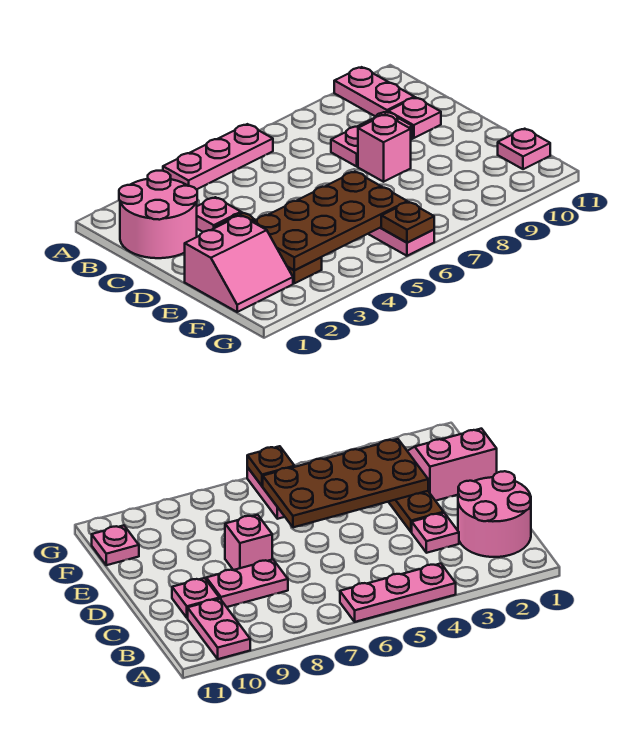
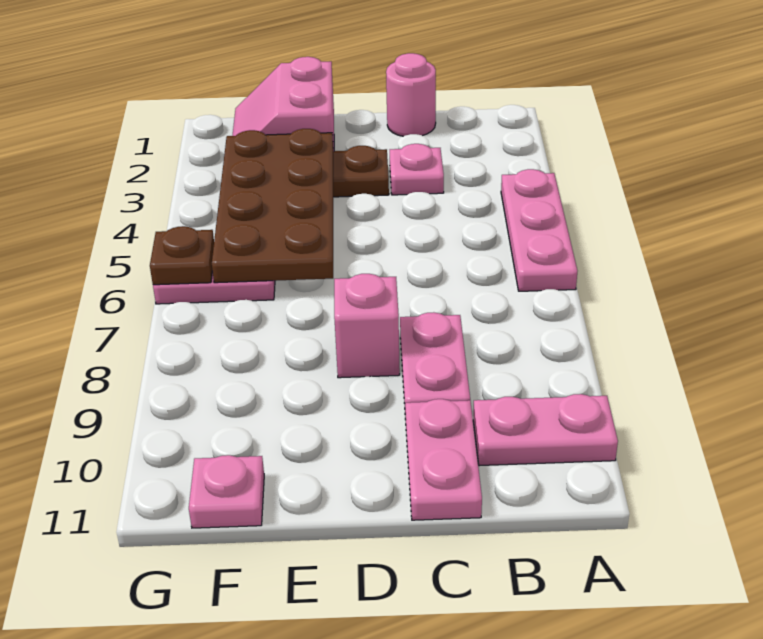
pink 2x2 round brick [119,171,197,258] -> pink 1x1 round brick [386,53,436,136]
pink 1x1 plate [388,97,441,138] -> pink 1x2 plate [405,399,482,520]

